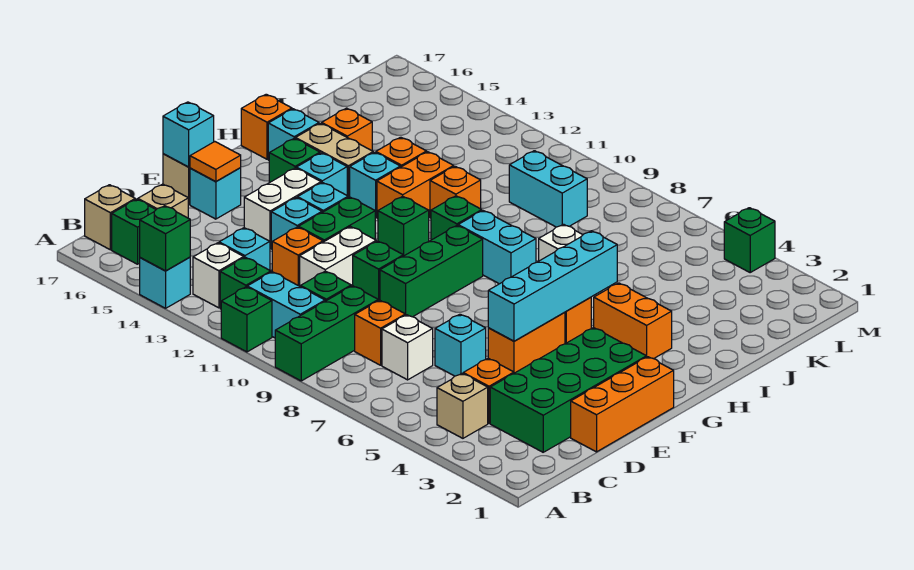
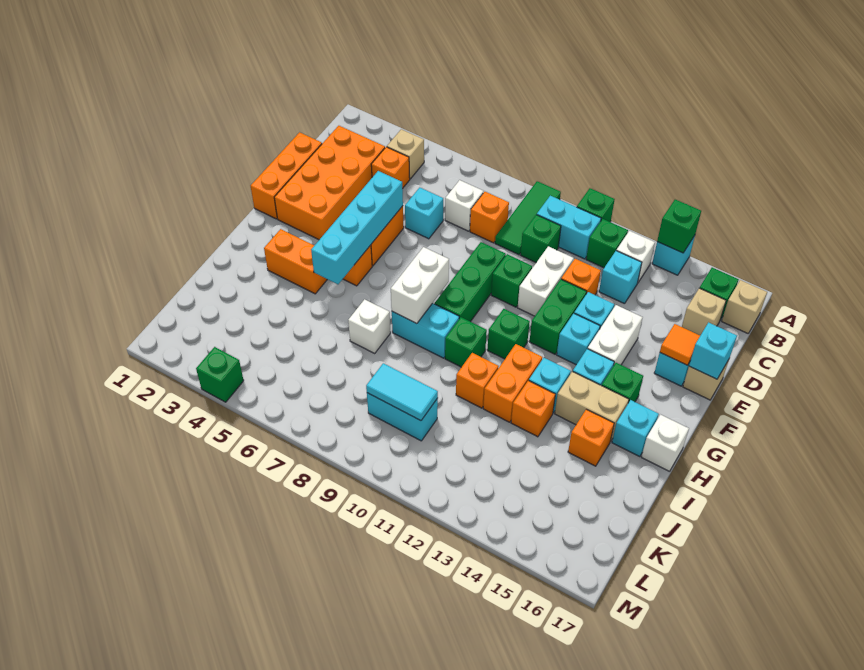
green 1x3 brick [275,286,379,381] -> green 1x3 tile [495,181,561,255]
green 2x4 brick [490,328,646,452] -> orange 2x4 brick [274,126,385,240]
none -> white 1x2 brick [391,247,449,324]
orange 1x1 brick [241,94,292,159] -> white 1x1 brick [642,415,689,472]
none -> cyan 1x2 tile [366,363,438,421]

